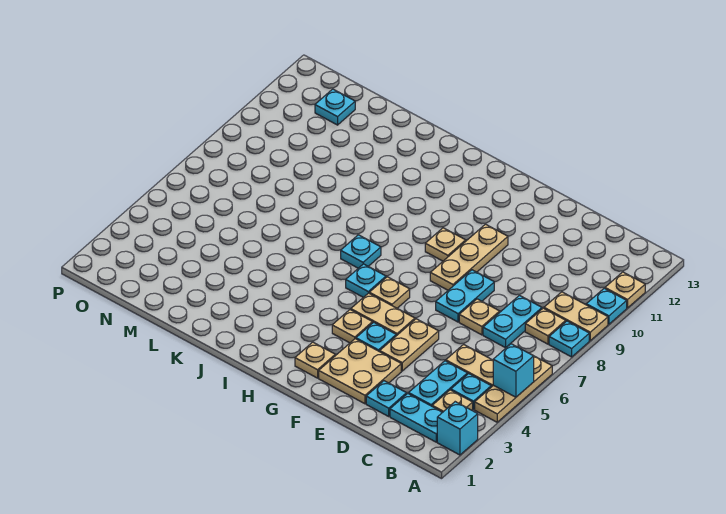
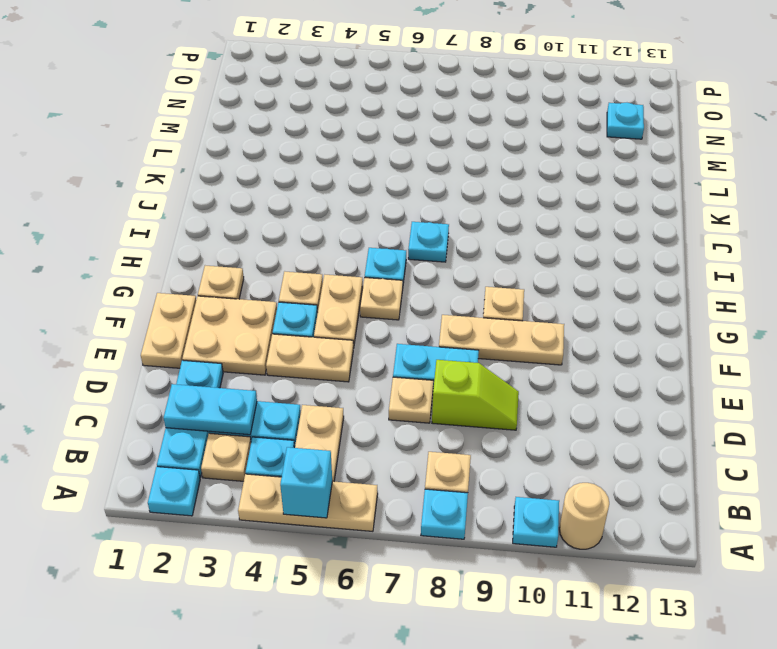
cyan 1x1 brick [437,402,478,455] -> cyan 1x1 plate [148,467,200,516]
tan 1x2 plate [544,292,608,340] -> tan 1x2 plate moved to [141,293,196,368]
tan 1x1 plate [605,272,645,308] -> tan 1x1 round brick [559,483,609,549]
cyan 1x2 plate [483,295,542,348] -> cyan 1x2 plate moved to [164,384,257,435]
none -> lime 1x2 slope [432,360,519,430]

